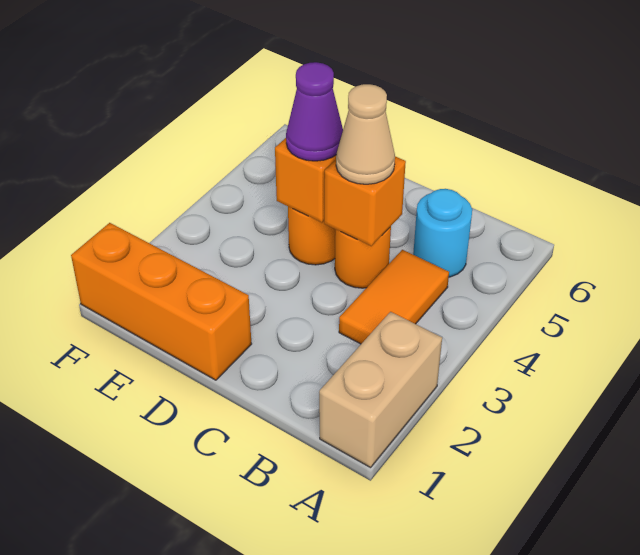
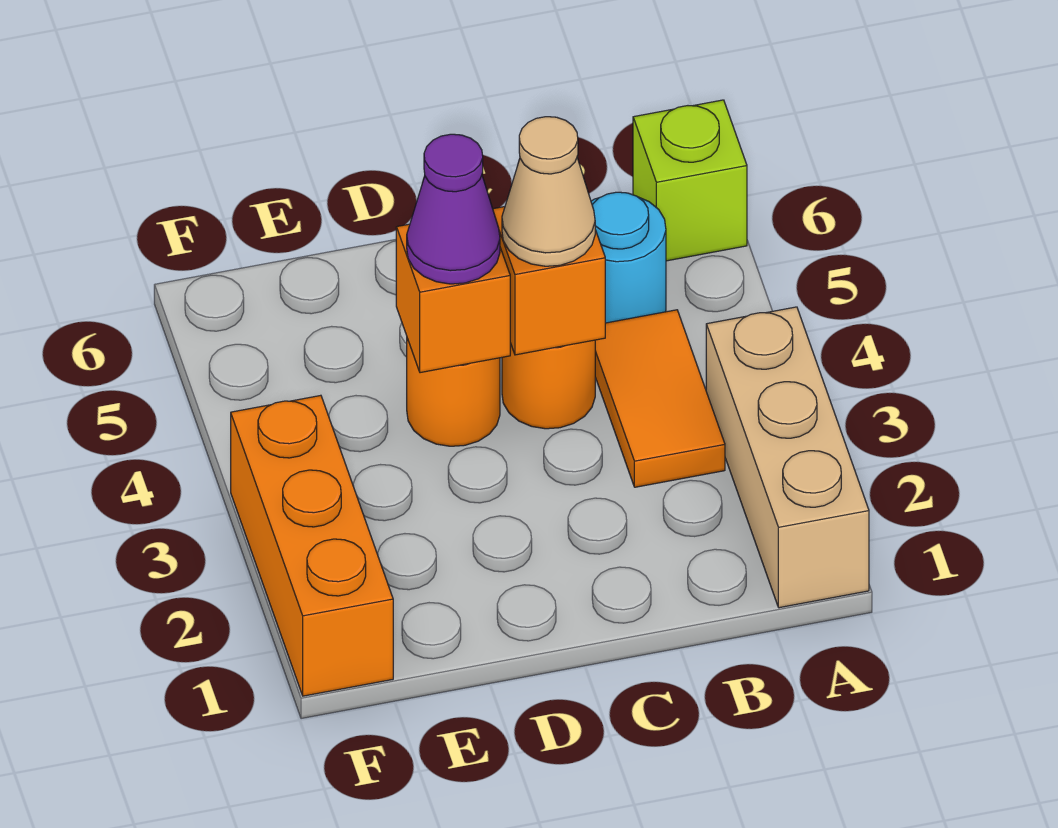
tan 1x2 brick [319,312,442,468] -> tan 1x3 brick [706,307,869,608]
none -> lime 1x1 brick [633,100,747,261]
orange 1x3 brick [71,223,251,380] -> orange 1x3 brick turned to [231,395,393,696]

